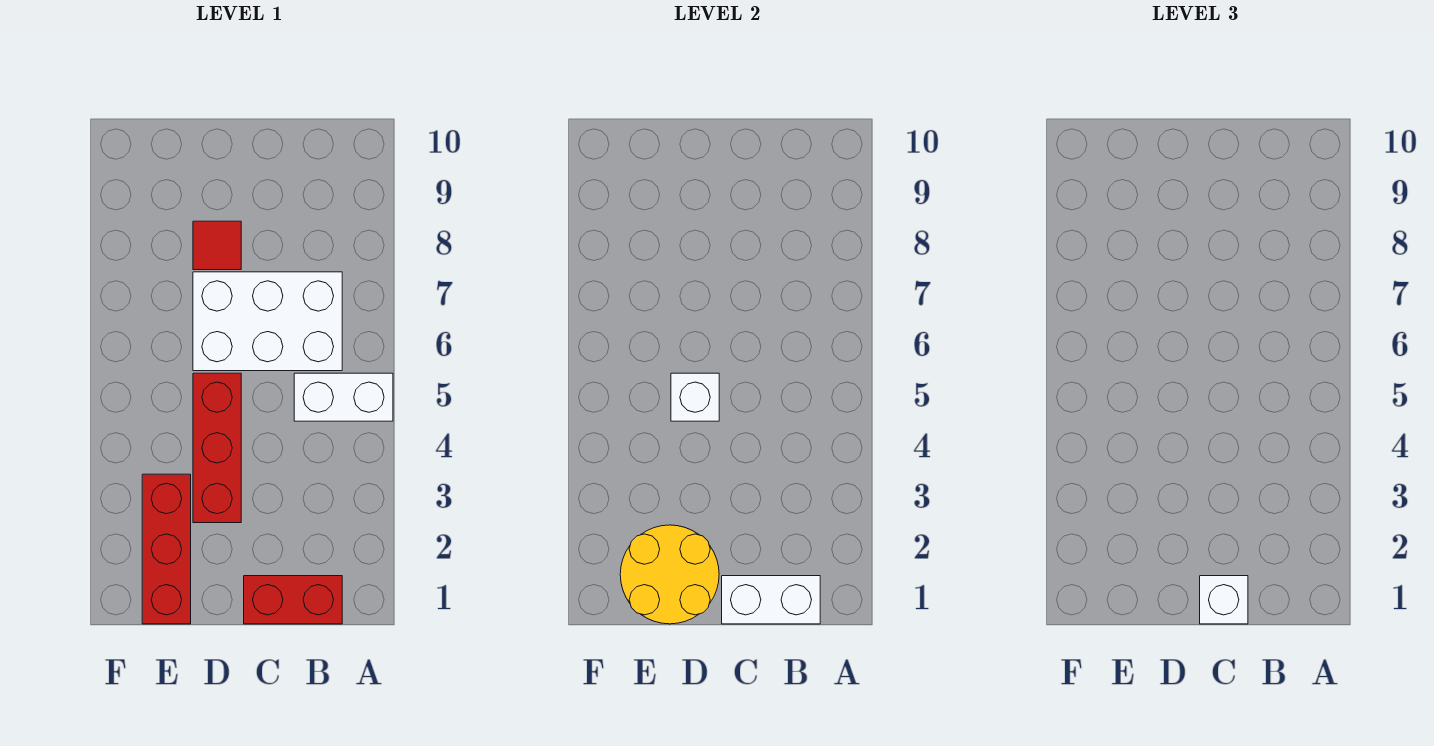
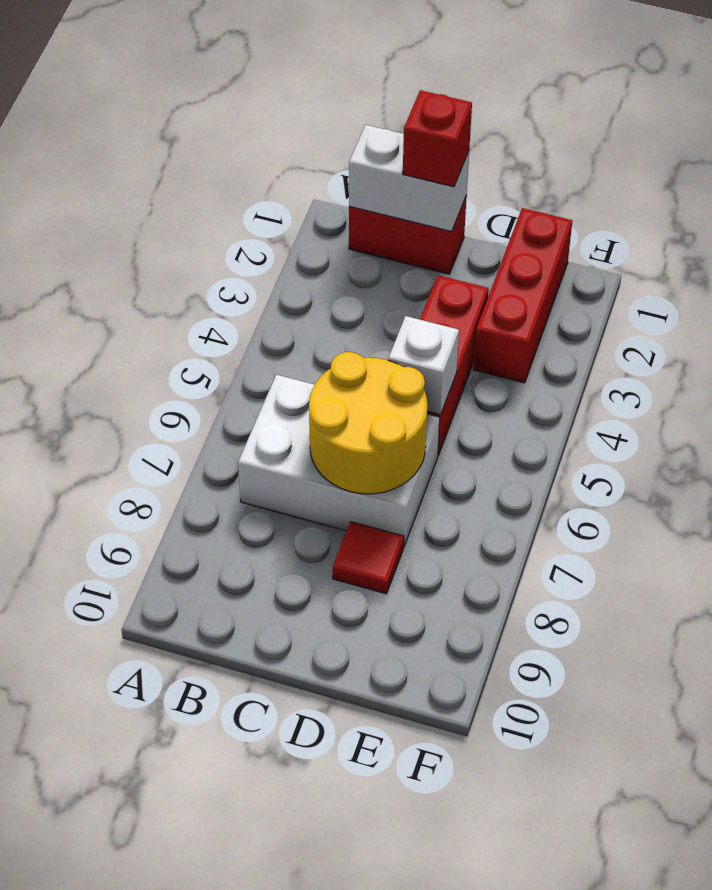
white 1x2 brick [294,373,393,421] -> none
white 1x1 brick [1200,576,1248,624] -> red 1x1 brick [403,90,472,187]
yellow 2x2 round brick [620,525,719,624] -> yellow 2x2 round brick moved to [309,352,427,494]

